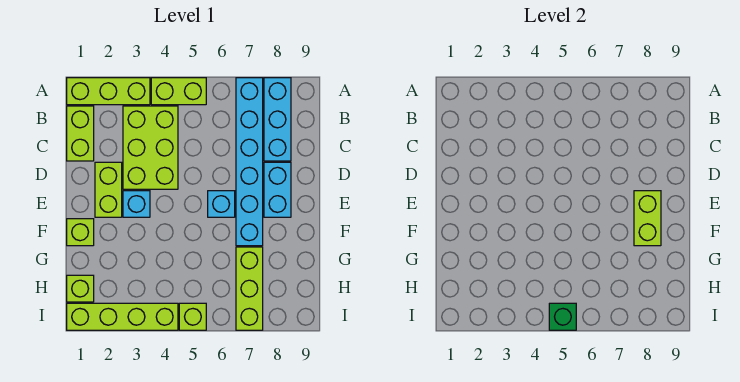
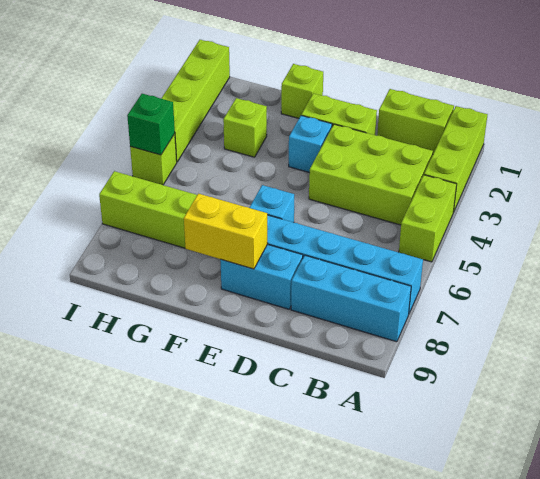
lime 1x2 brick [634,191,661,246] -> yellow 1x2 brick [184,194,268,269]
lime 1x1 brick [67,275,94,302] -> lime 1x1 brick moved to [223,98,267,157]

